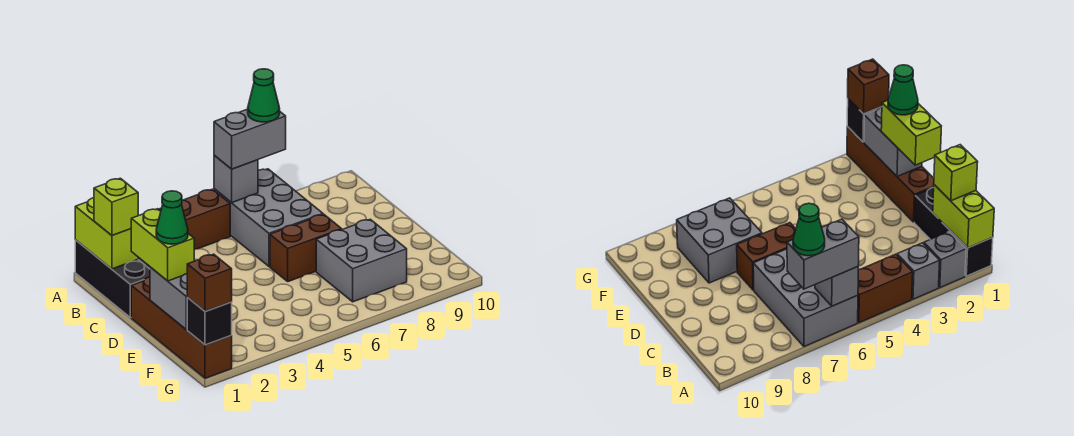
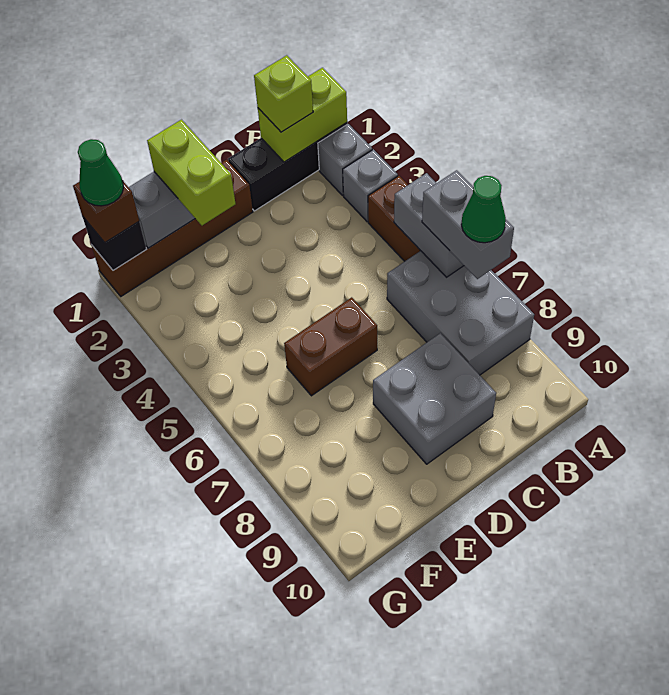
grey 2x3 brick [214,169,323,266] -> grey 2x3 brick turned to [387,251,534,375]
grey 1x1 brick [214,155,258,203] -> grey 1x2 brick [394,173,464,277]
lime 1x2 brick [131,209,194,281] -> lime 1x2 brick turned to [147,120,235,225]
brown 1x2 brick [270,214,342,282] -> brown 1x2 brick turned to [284,297,377,396]
green 1x1 cone [156,191,188,244] -> green 1x1 cone moved to [78,139,124,206]
grey 2x2 brick [316,219,407,302] -> grey 2x2 brick moved to [373,333,496,464]

